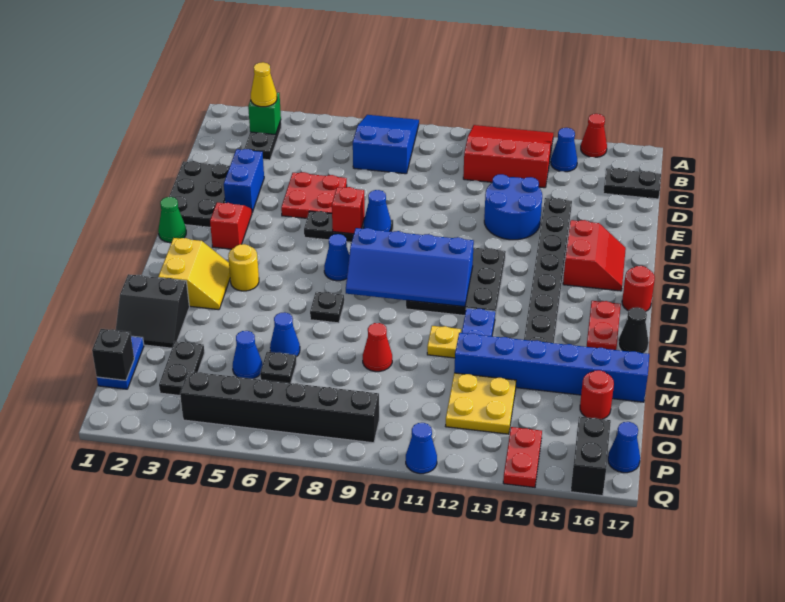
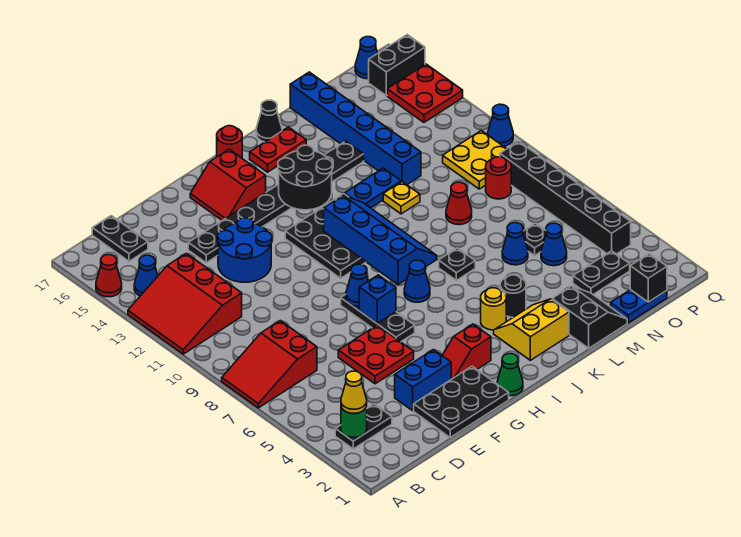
blue 2x3 slope [353,115,419,174] -> red 2x3 slope [222,321,317,408]
green 1x1 brick [248,93,281,135] -> green 1x1 round brick [341,407,367,437]
red 1x1 brick [332,187,365,234] -> blue 1x1 brick [359,275,396,323]
red 2x2 slope [563,220,626,291] -> red 2x2 slope turned to [190,149,266,220]
none -> black 2x2 round brick [278,145,332,210]
none -> black 1x1 round brick [500,275,526,317]
yellow 2x2 plate [446,373,516,434] -> yellow 2x2 plate moved to [443,131,507,189]
red 1x1 round brick [580,370,614,419] -> red 1x1 round brick moved to [486,157,511,199]
red 1x2 plate [503,427,542,487] -> red 2x2 plate [387,64,463,122]

